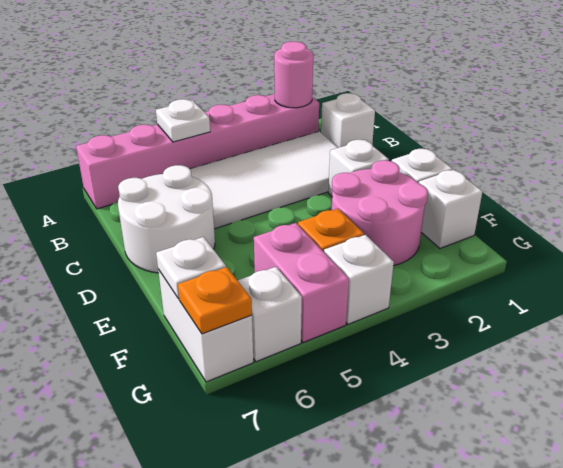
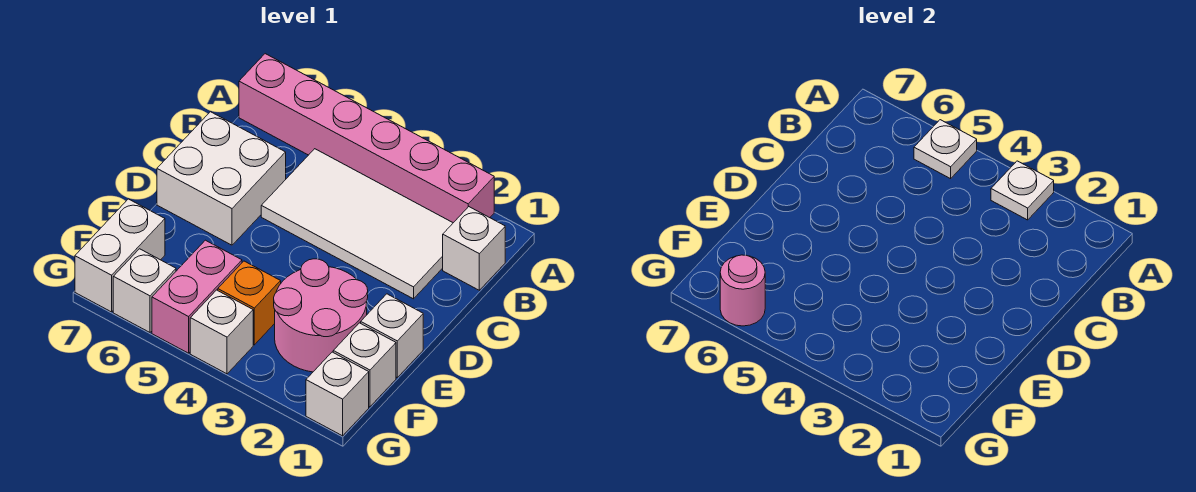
pink 1x1 round brick [274,42,313,108] -> pink 1x1 round brick moved to [720,255,765,326]
white 2x2 round brick [118,165,215,273] -> white 2x2 brick [157,112,286,245]
white 1x1 brick [328,140,389,196] -> white 1x1 brick moved to [306,352,369,436]
white 1x1 plate [156,237,226,299] -> white 1x1 plate moved to [991,161,1054,220]
orange 1x1 plate [178,267,252,334] -> none

